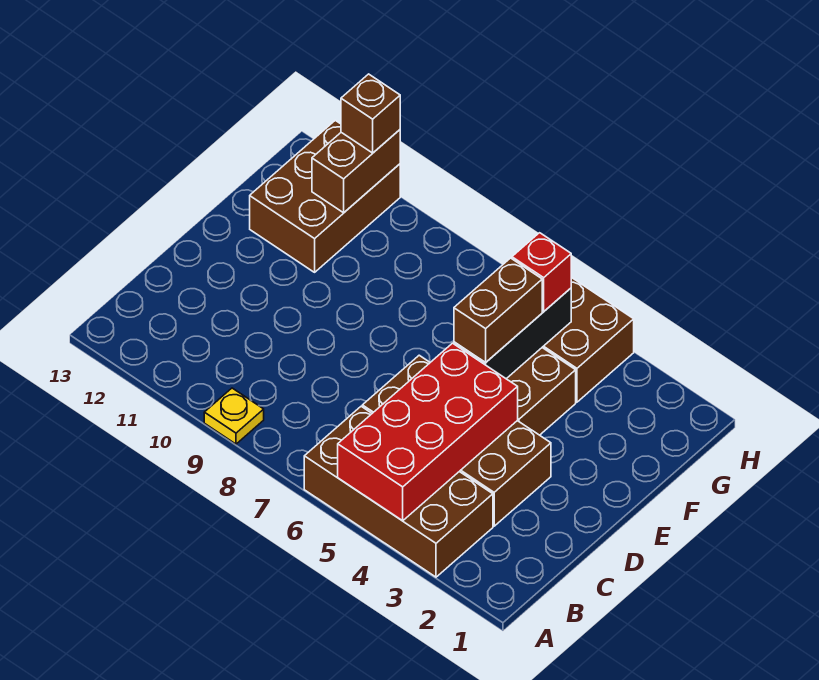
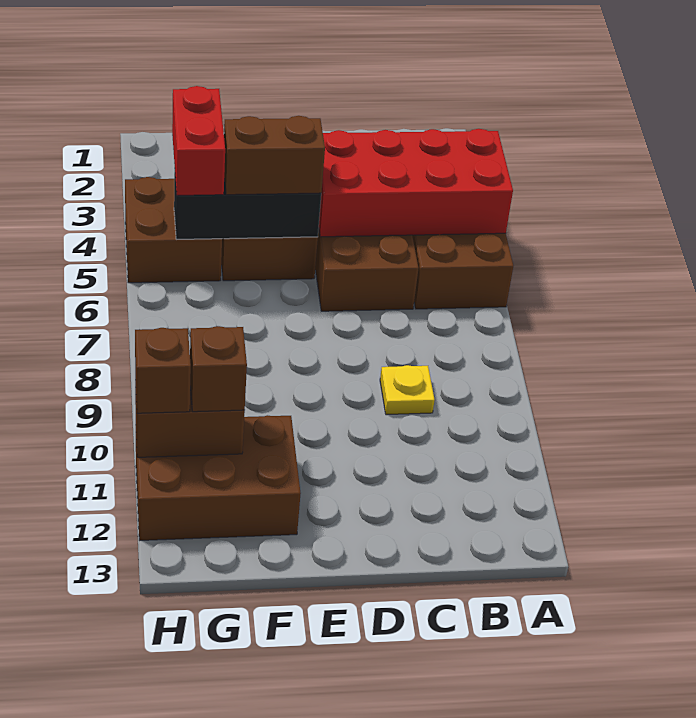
yellow 1x1 plate [204,388,264,444] -> yellow 1x1 plate moved to [380,365,435,415]
red 1x1 brick [512,233,571,311] -> red 1x2 brick [172,86,225,195]
none -> brown 1x1 brick [190,326,247,412]

